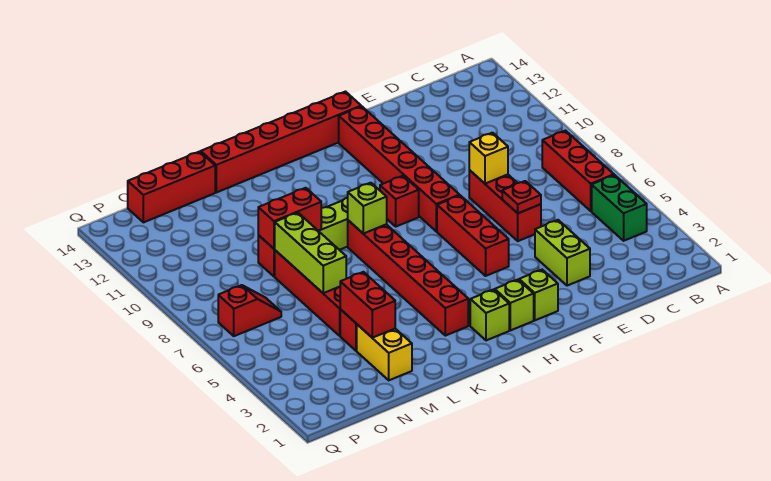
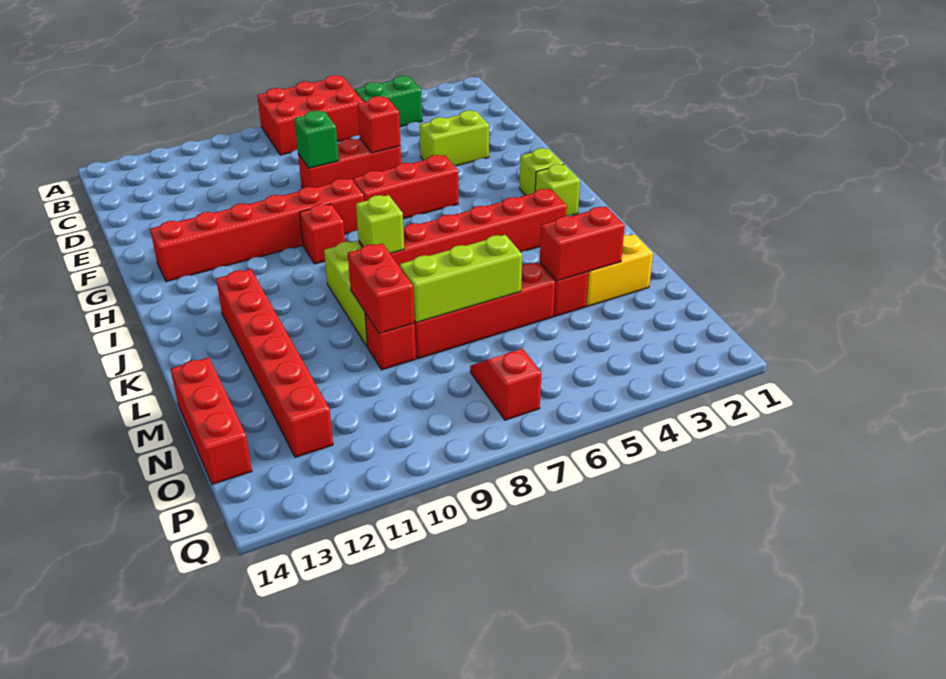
red 1x3 brick [542,131,614,211] -> red 2x3 brick [257,75,363,155]
red 1x1 plate [502,181,541,213] -> red 1x1 brick [358,96,401,153]
yellow 1x1 brick [469,133,508,184] -> green 1x1 brick [294,111,339,168]
lime 1x1 brick [519,270,558,320] -> none
red 1x6 brick [201,92,361,192] -> red 1x6 brick moved to [216,269,333,457]

